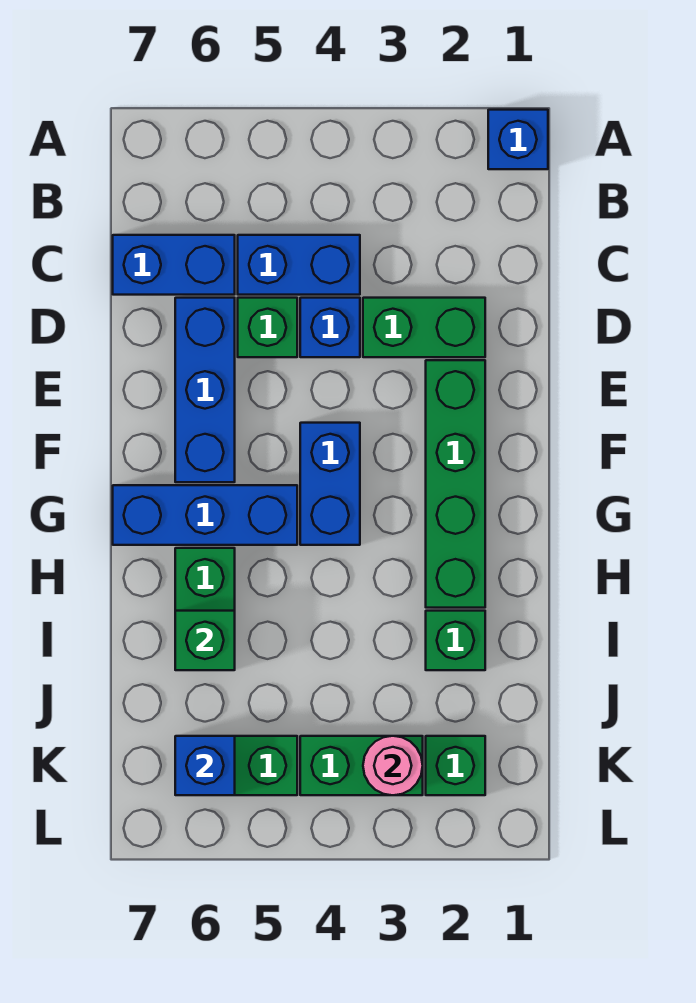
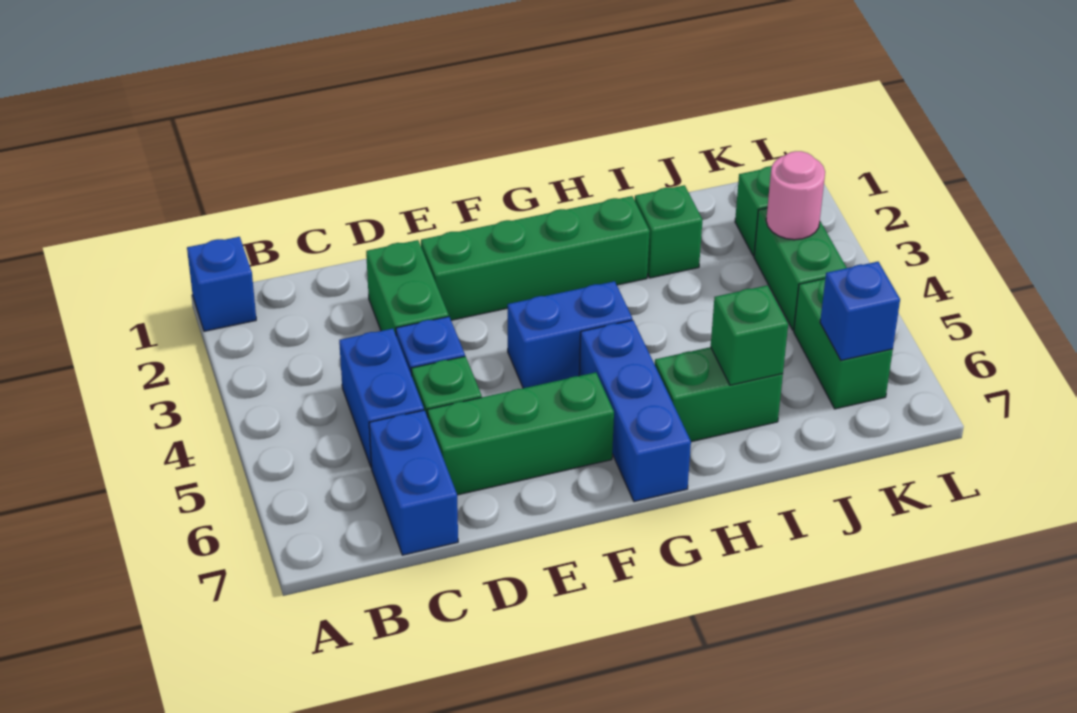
blue 1x3 brick [175,298,235,482] -> green 1x3 brick [427,372,614,495]

